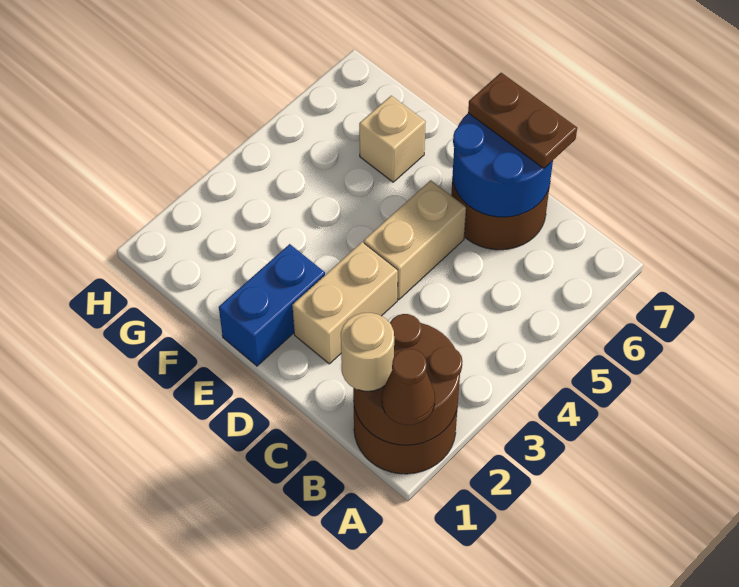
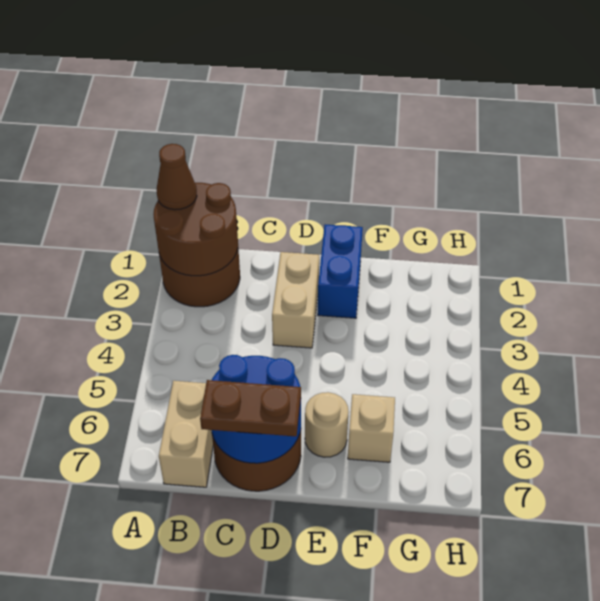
tan 1x1 round brick [341,313,394,391] -> tan 1x1 round brick moved to [305,392,349,457]
tan 1x2 brick [364,180,466,300] -> tan 1x2 brick moved to [159,381,213,487]

